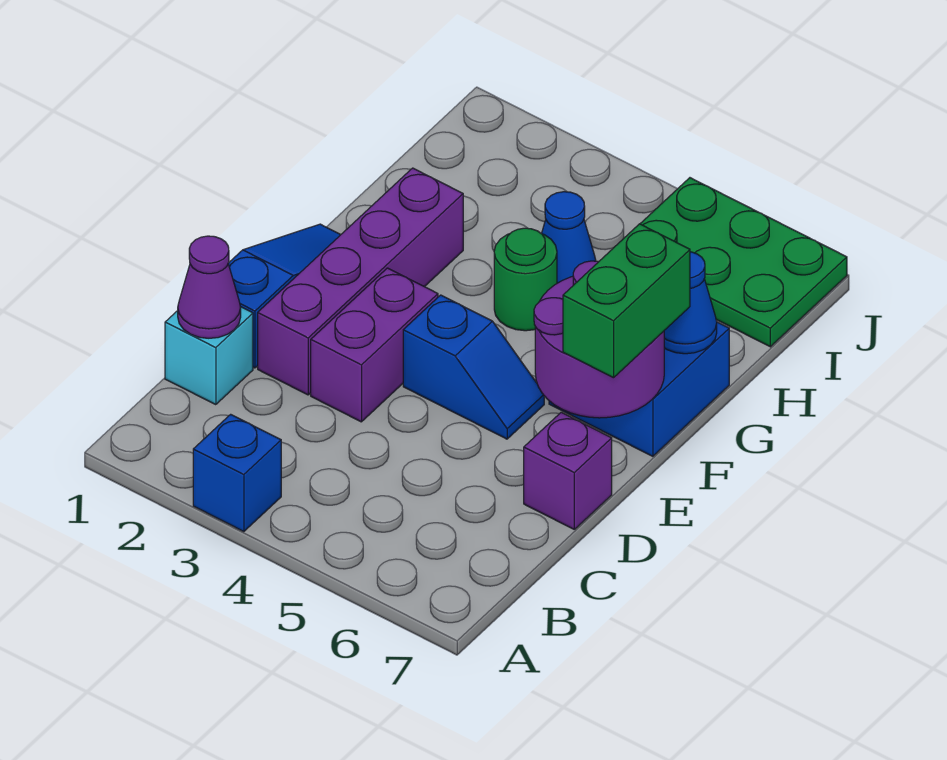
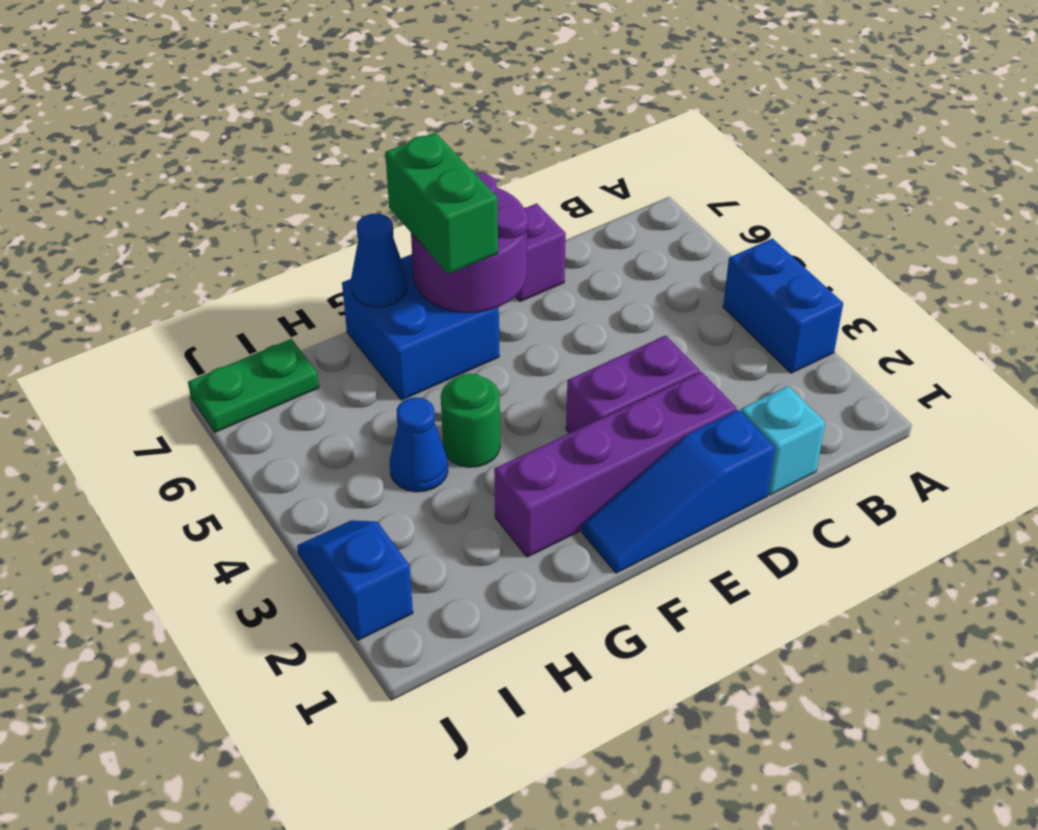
blue 1x1 brick [193,414,281,532] -> blue 1x2 brick [723,239,843,373]
purple 1x1 cone [178,236,241,338] -> none
blue 1x2 slope [403,295,544,439] -> blue 1x2 slope moved to [297,520,413,640]
green 1x2 brick [563,224,690,378] -> green 1x2 brick turned to [385,133,498,274]
green 2x3 plate [640,178,847,347] -> green 1x2 plate [188,339,319,432]

